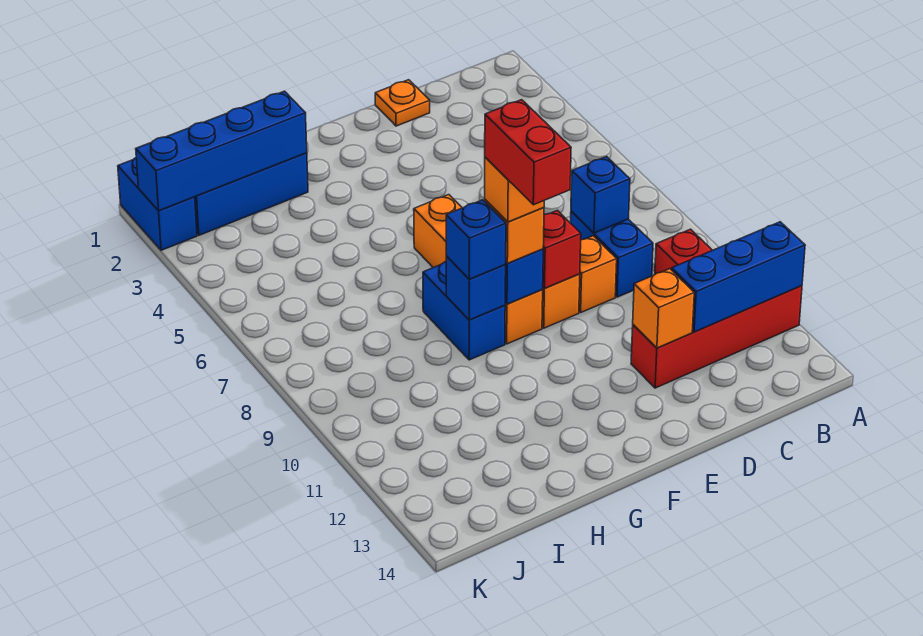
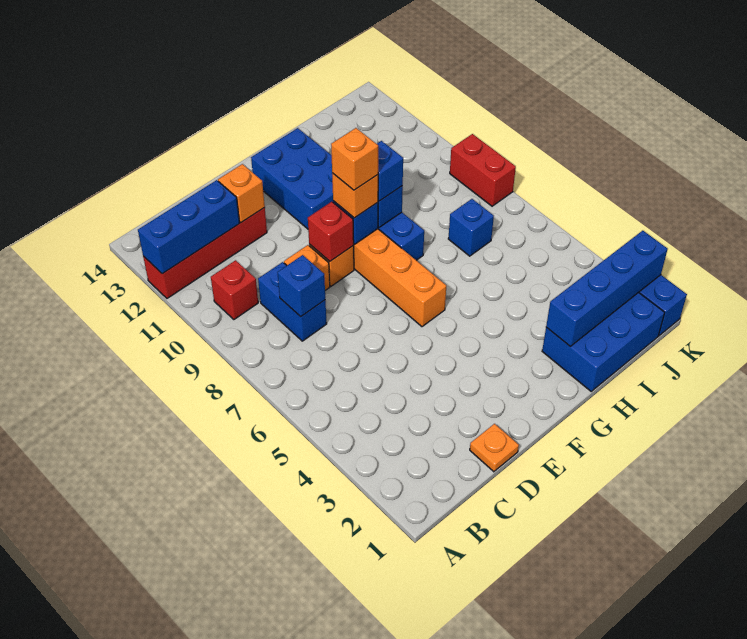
red 1x2 brick [485,100,571,205] -> red 1x2 brick moved to [450,134,516,206]
none -> blue 2x3 brick [251,128,333,229]
none -> blue 1x1 brick [448,199,494,256]

